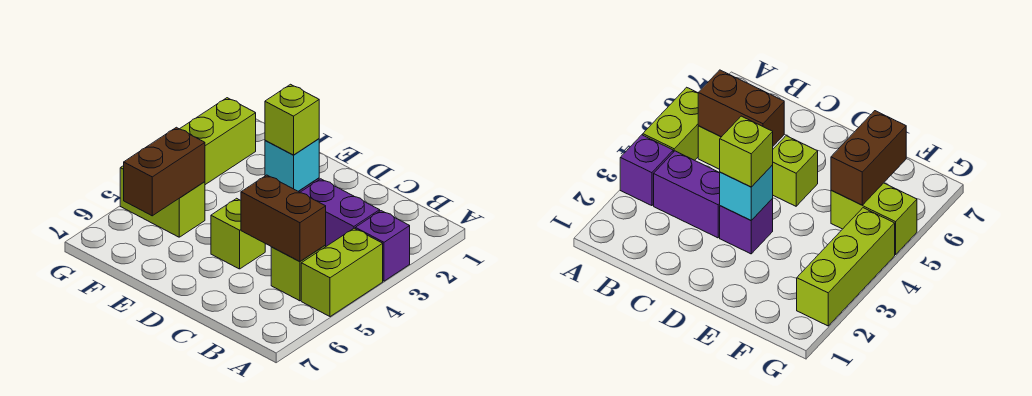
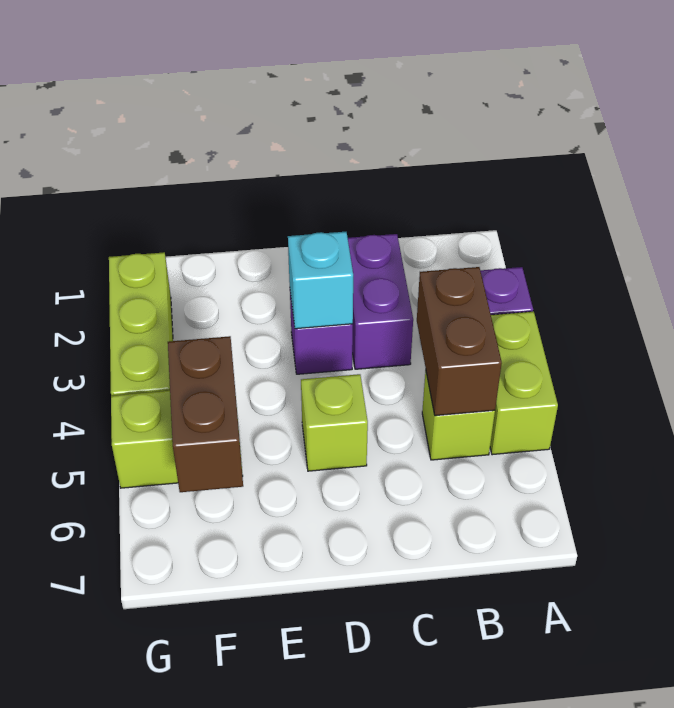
purple 1x2 brick [300,179,380,246] -> purple 1x2 brick turned to [348,234,413,369]
brown 1x2 brick [241,175,326,262] -> brown 1x2 brick turned to [417,267,502,416]
lime 1x1 brick [265,84,319,155] -> none

